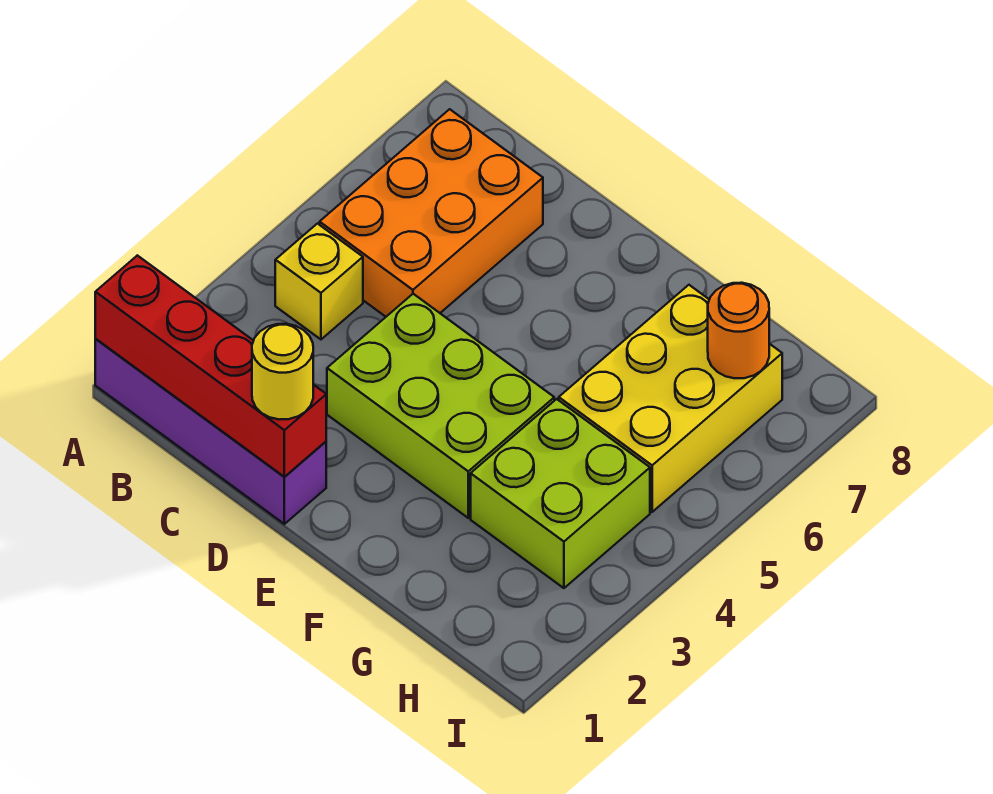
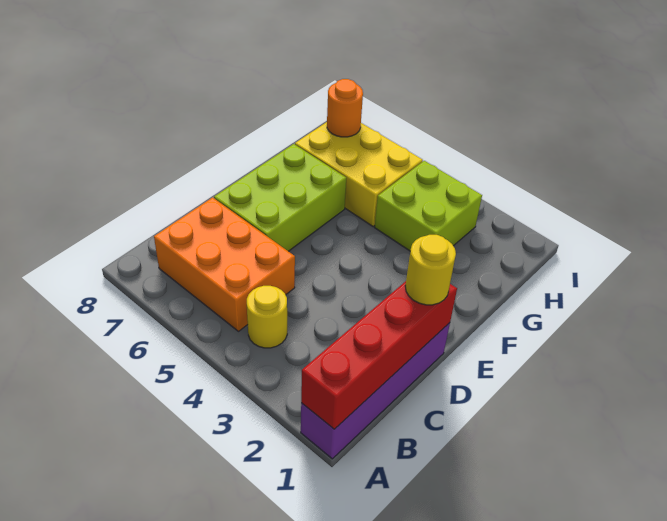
yellow 1x1 brick [275,224,363,339] -> yellow 1x1 round brick [247,286,287,348]
lime 2x3 brick [327,294,554,518] -> lime 2x3 brick moved to [214,144,346,251]

